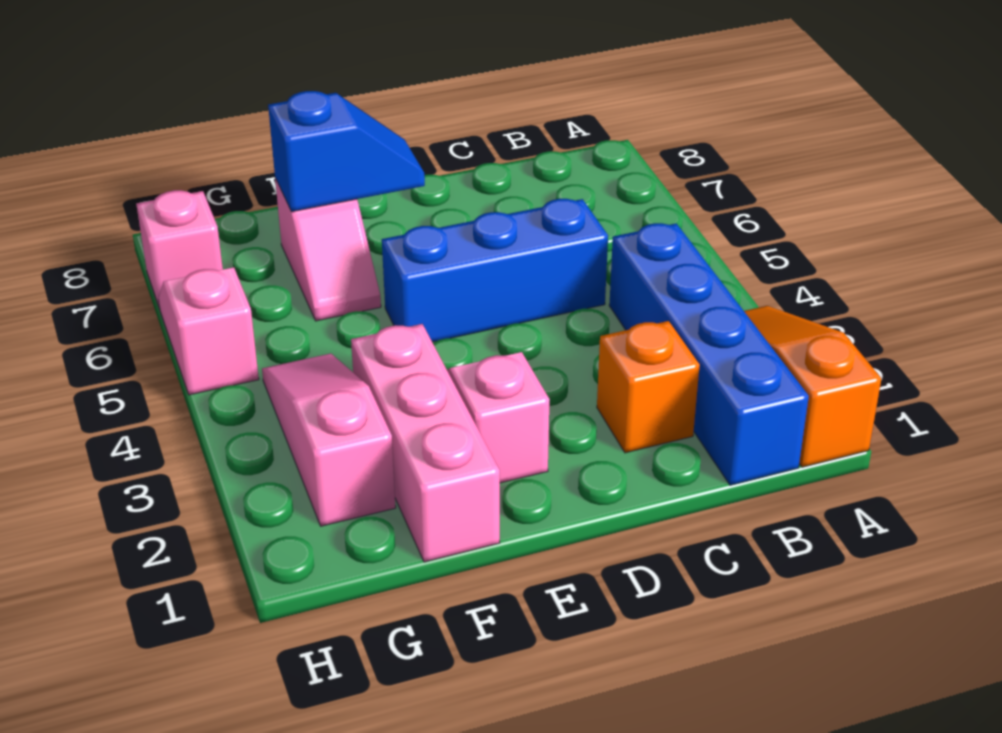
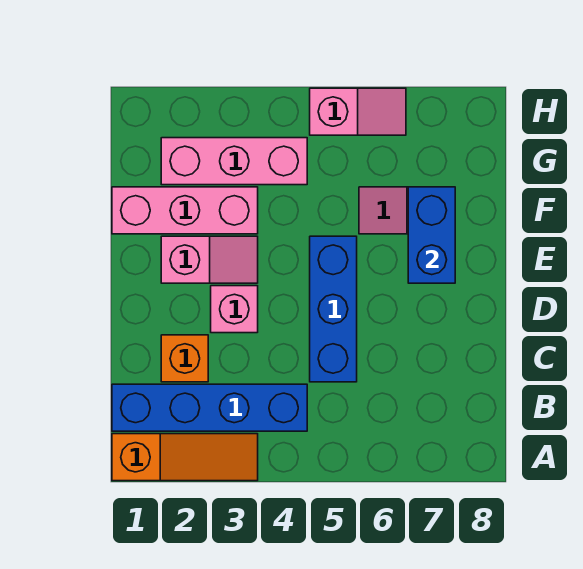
blue 1x2 slope [268,91,425,212] -> blue 1x2 brick [408,187,455,283]
pink 1x3 slope [262,354,396,526] -> pink 1x3 brick [161,138,307,185]
pink 1x1 brick [136,190,223,309] -> pink 1x1 brick moved to [211,286,258,333]

